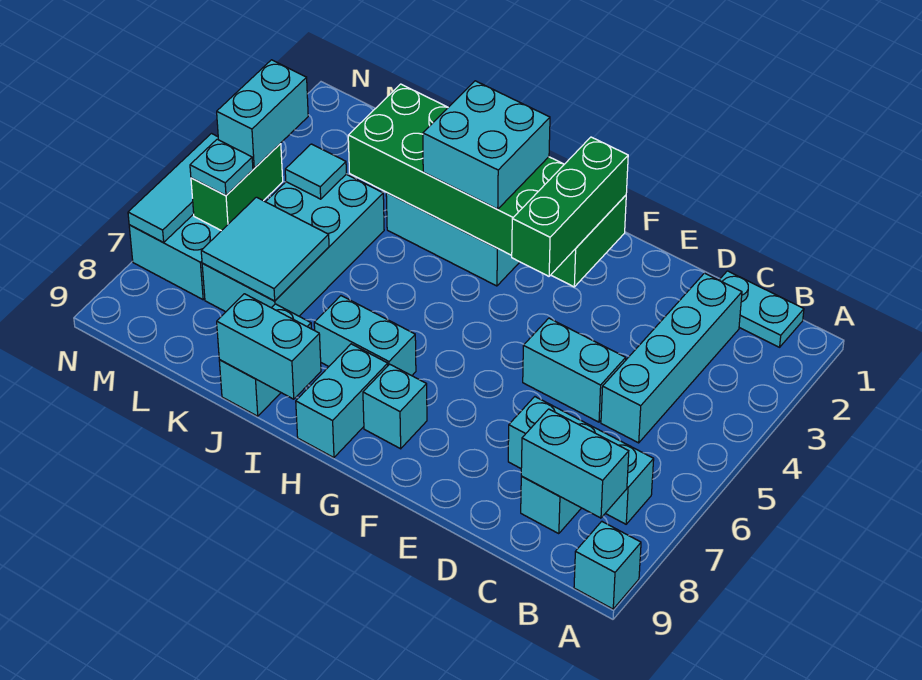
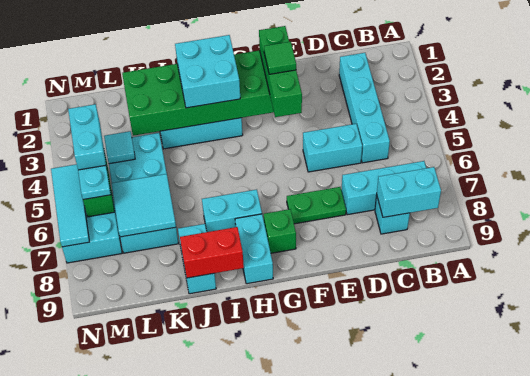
cyan 1x1 brick [574,521,641,609] -> none
cyan 1x2 plate [719,271,804,347] -> none
none -> green 1x2 plate [287,187,346,224]
none -> green 1x1 tile [264,42,296,74]
cyan 1x1 brick [363,364,427,449] -> green 1x1 brick [264,209,296,253]
cyan 1x2 brick [217,294,321,399] -> red 1x2 brick [180,227,244,278]

